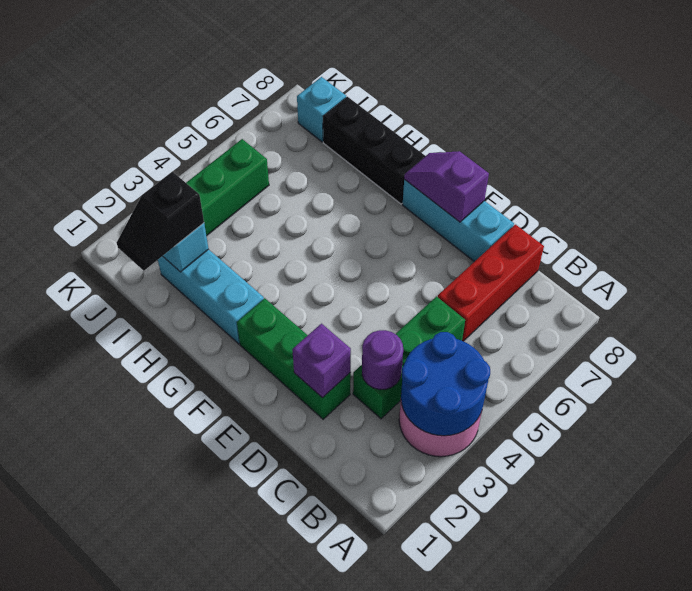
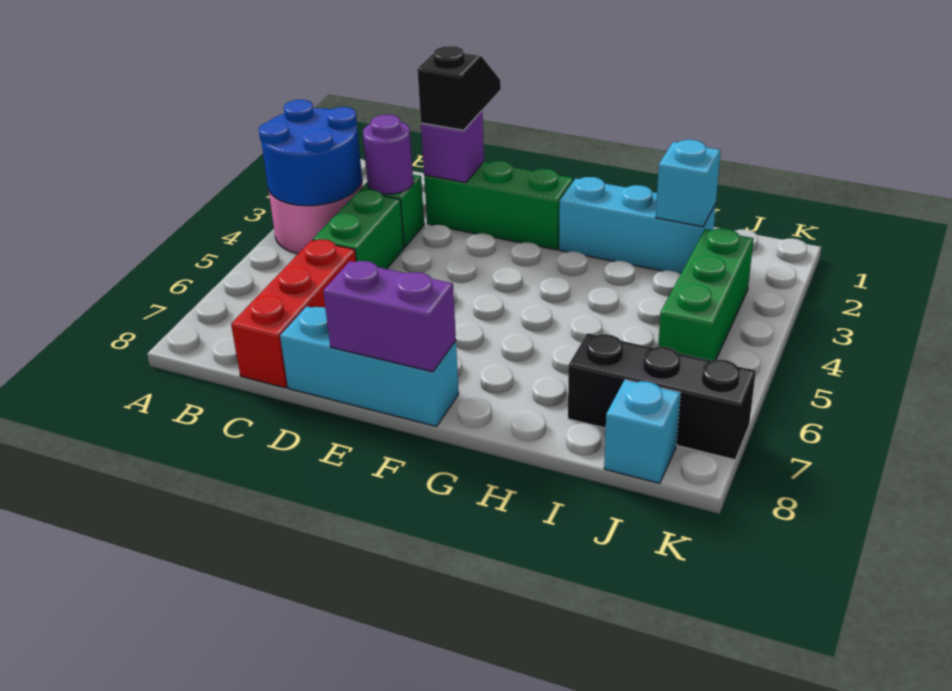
purple 1x2 slope [404,151,489,222] -> purple 1x2 brick [323,261,456,372]
black 1x3 brick [323,97,425,204] -> black 1x3 brick moved to [568,333,756,460]
black 1x2 slope [117,172,204,271] -> black 1x2 slope moved to [417,46,501,130]

